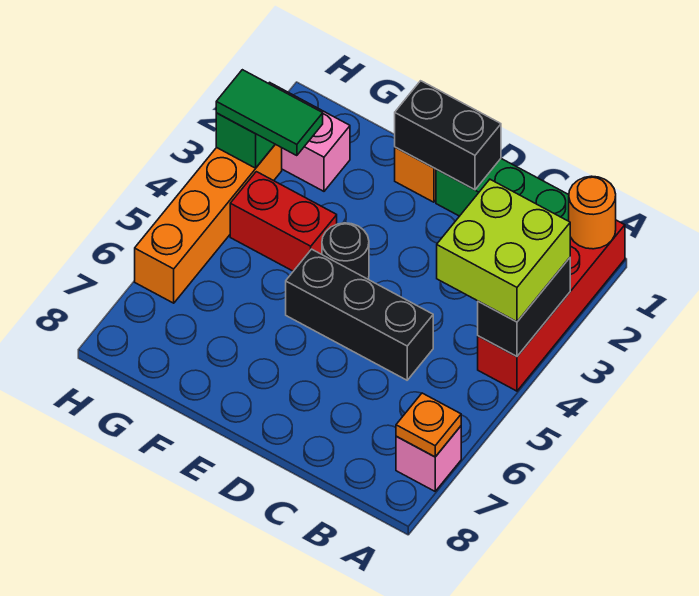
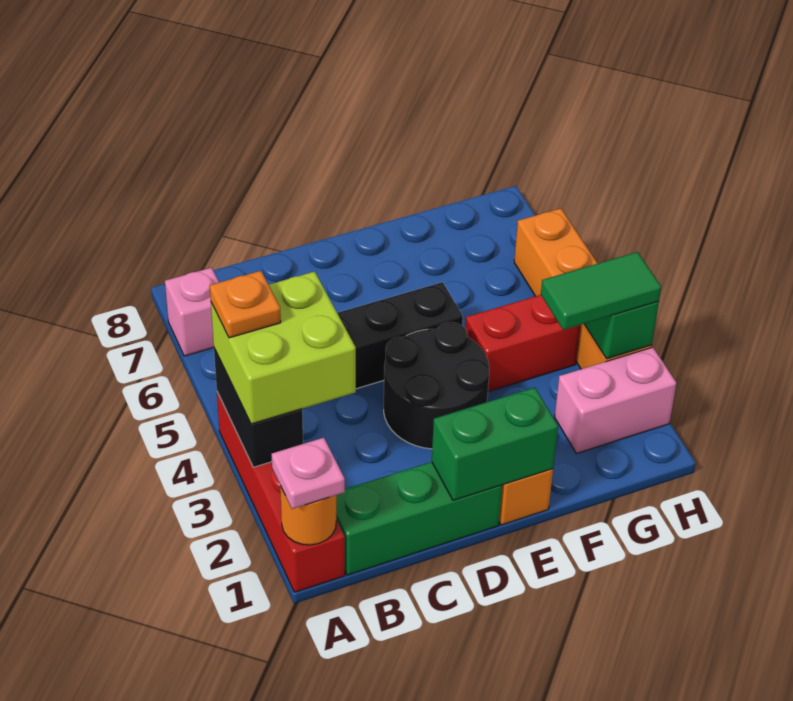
none -> pink 1x1 plate [272,438,345,509]
orange 1x1 plate [396,393,461,457] -> orange 1x1 plate moved to [210,271,281,338]
black 1x2 brick [395,81,501,190] -> green 1x2 brick [432,388,558,500]
black 1x1 round brick [322,223,369,279] -> black 2x2 round brick [384,322,489,449]

